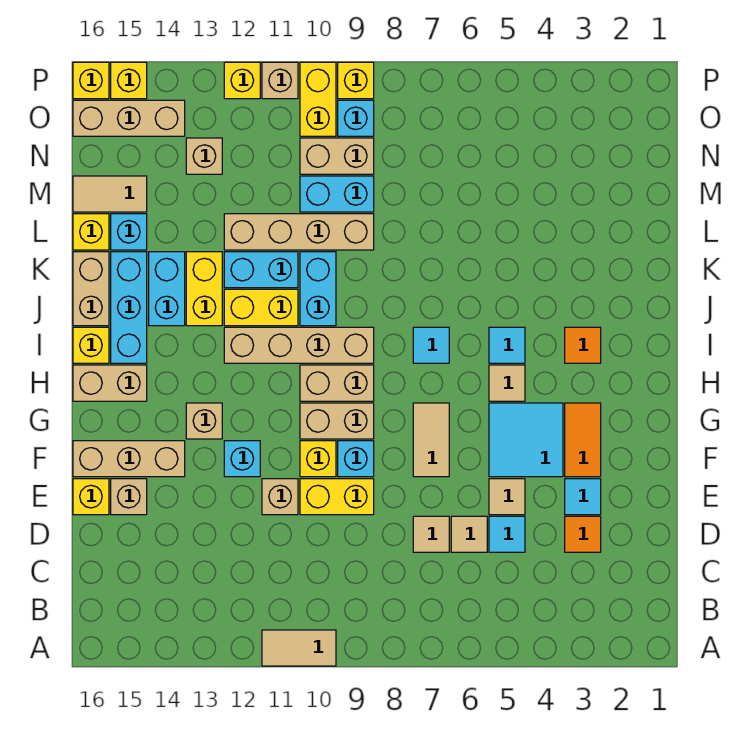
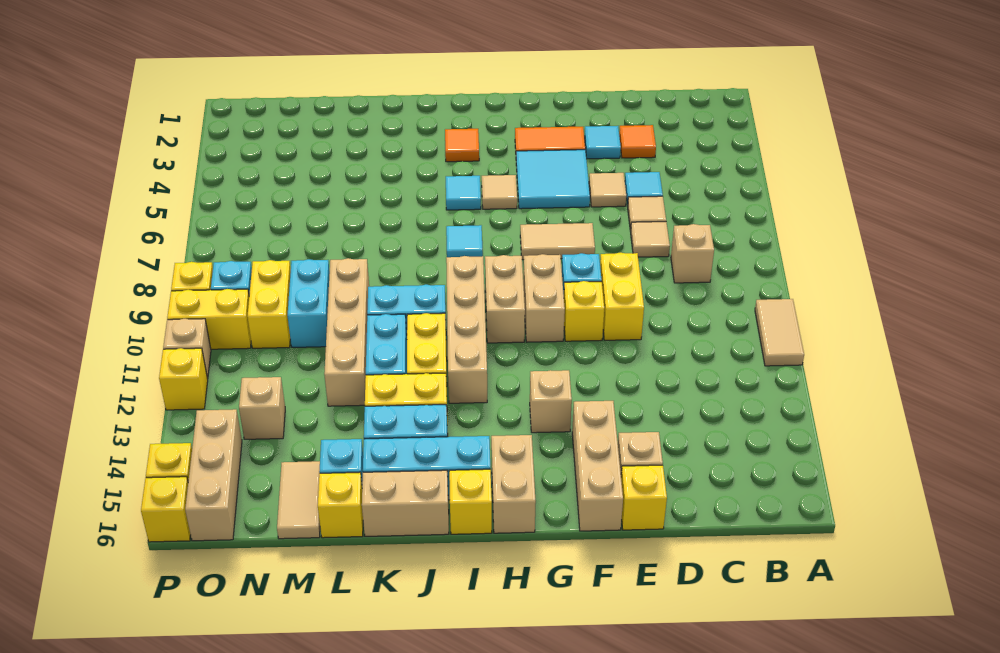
tan 1x1 brick [262,479,298,515] -> tan 1x1 brick moved to [671,224,714,283]
cyan 1x1 brick [224,441,260,477] -> none
tan 1x2 brick [300,138,374,174] -> yellow 1x2 brick [247,260,291,348]

